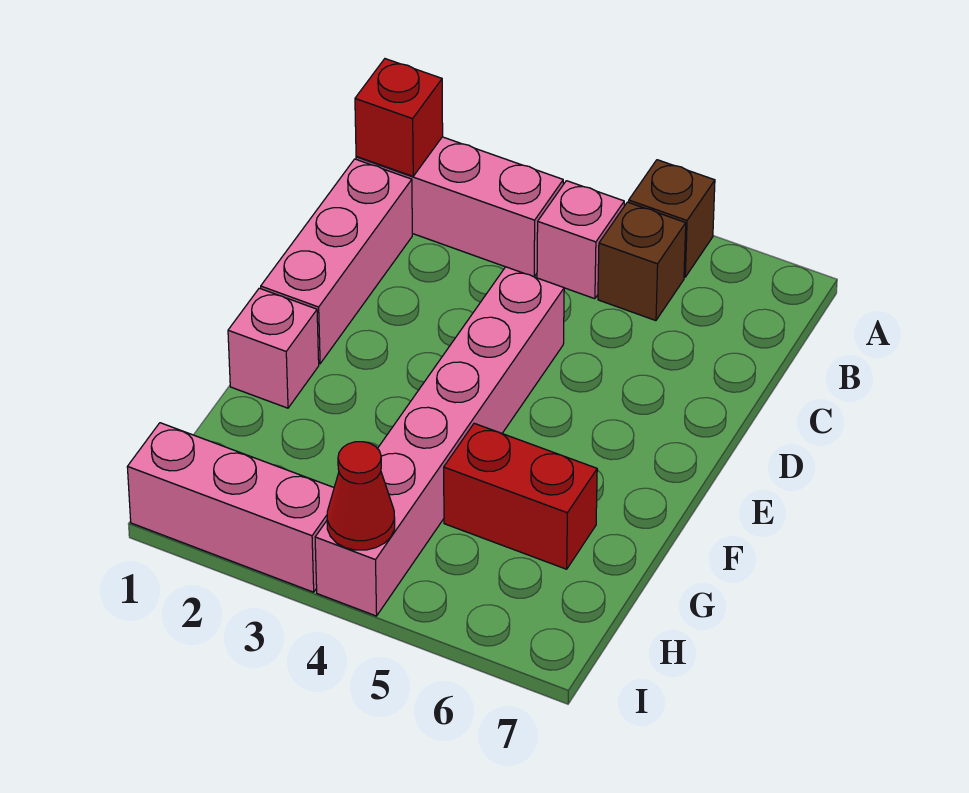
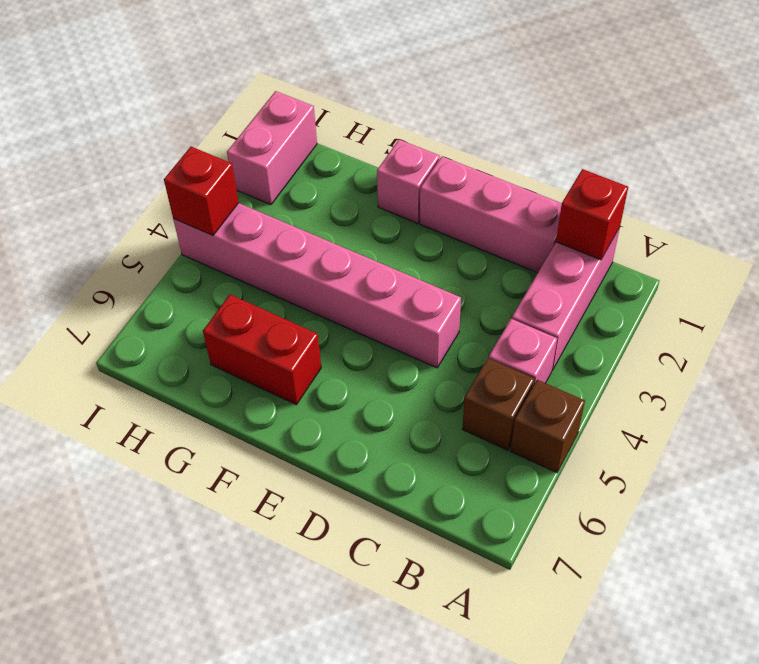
red 1x2 brick [444,423,597,569] -> red 1x2 brick turned to [203,295,321,405]
pink 1x3 brick [127,423,334,592] -> pink 1x2 brick [227,91,317,205]
red 1x1 cone [327,442,395,550] -> red 1x1 brick [164,147,239,236]

